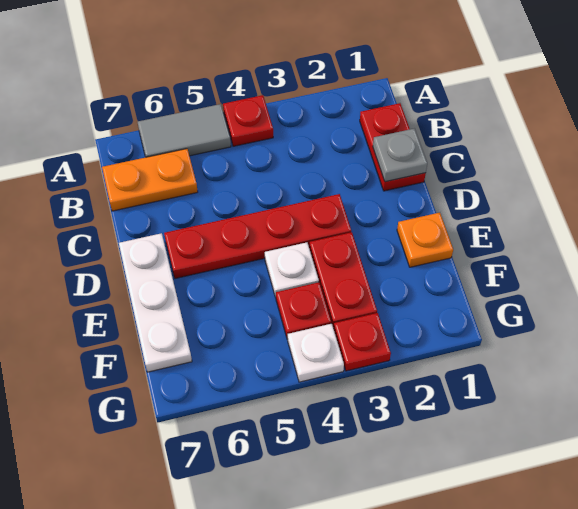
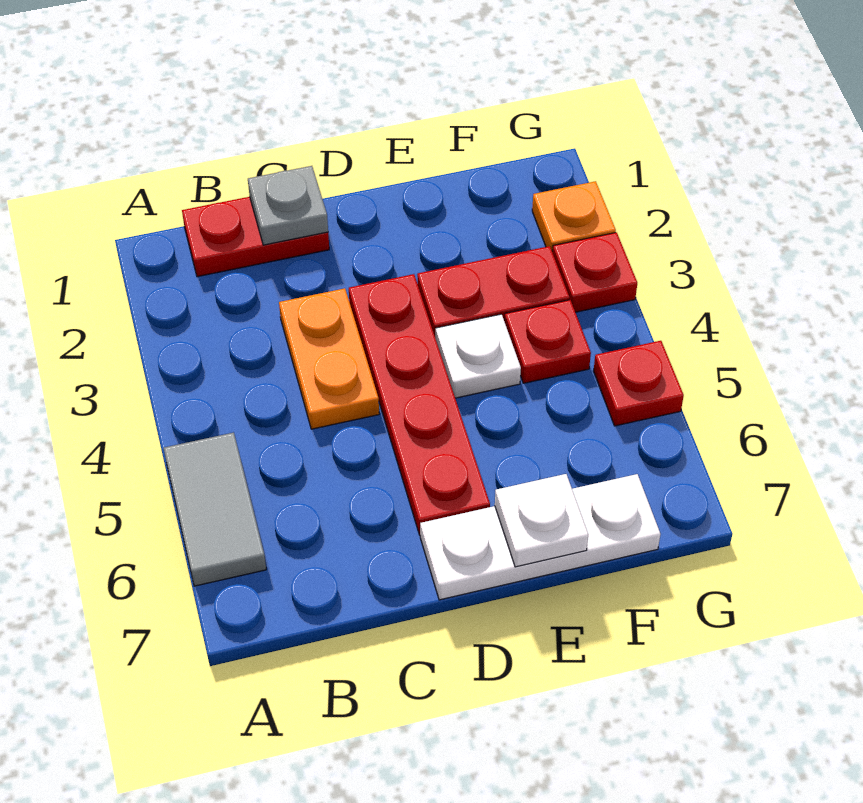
red 1x1 plate [223,95,273,146] -> red 1x1 plate moved to [594,341,684,426]
orange 1x2 plate [102,149,198,211] -> orange 1x2 plate moved to [279,288,379,429]
orange 1x1 plate [397,213,453,267] -> orange 1x1 plate moved to [532,181,616,252]
white 1x1 plate [288,324,344,382] -> white 1x1 plate moved to [495,474,588,567]

